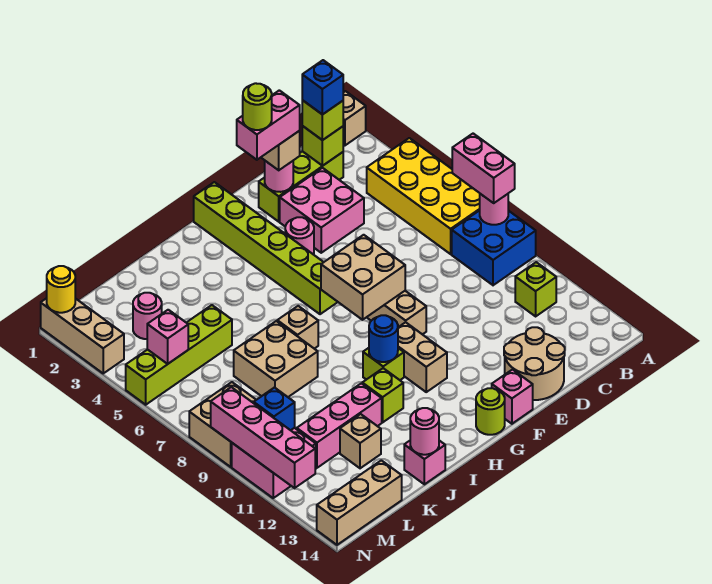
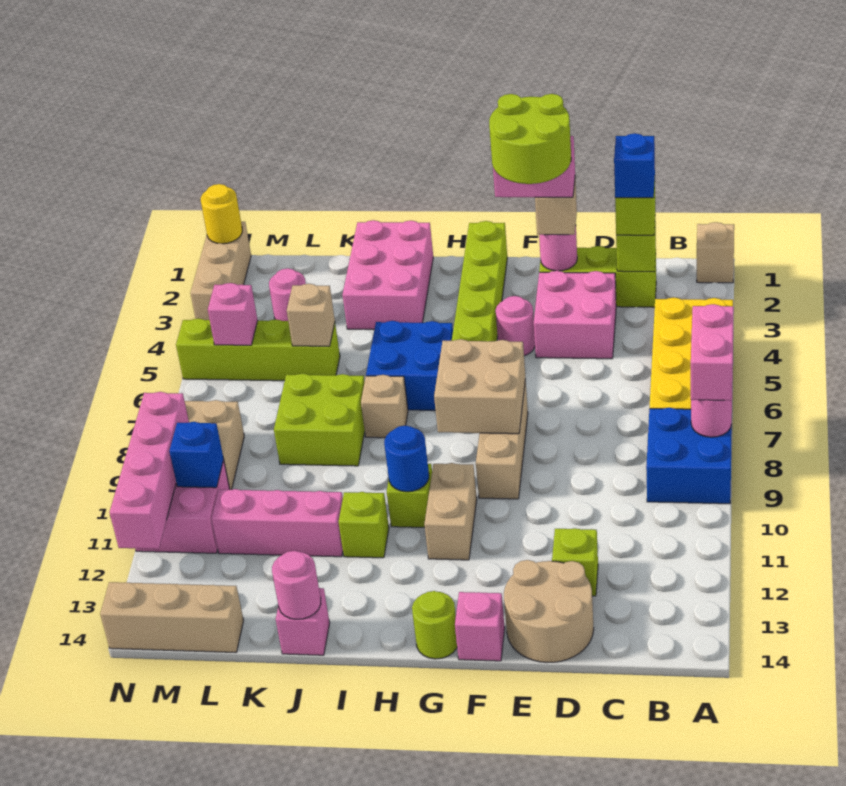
lime 1x1 brick [515,262,556,316] -> lime 1x1 brick moved to [552,528,598,596]
lime 1x1 round brick [243,83,272,130] -> lime 2x2 round brick [489,94,571,184]
none -> blue 2x2 brick [366,321,453,410]
none -> pink 2x3 brick [343,220,433,330]
tan 2x2 brick [234,321,318,397] -> lime 2x2 brick [274,374,365,466]
tan 1x1 brick [340,414,381,468] -> tan 1x1 brick moved to [287,284,335,346]

